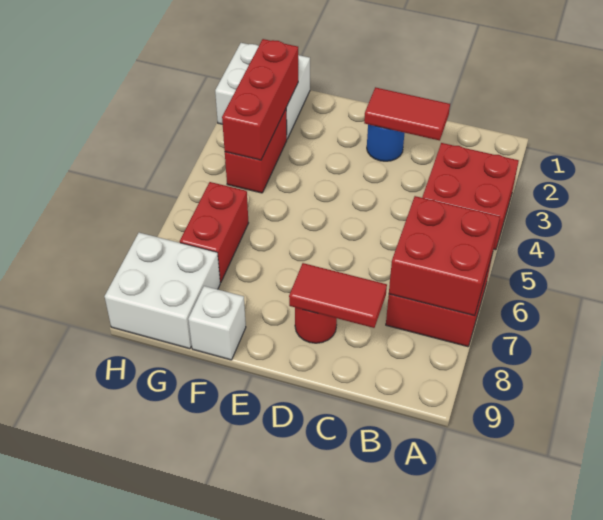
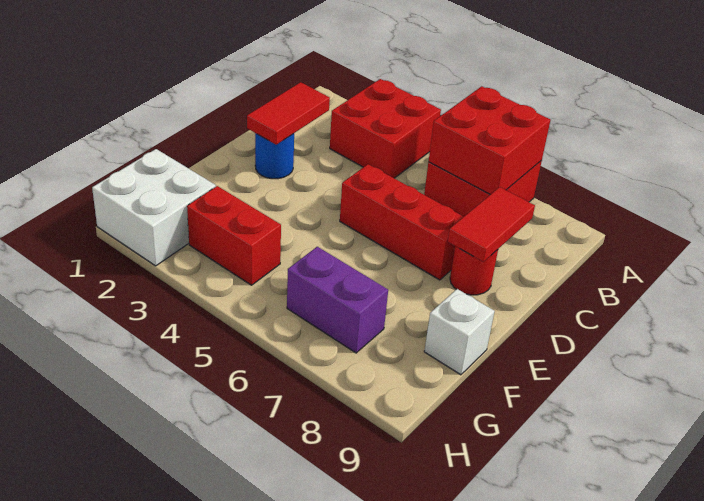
red 1x3 brick [222,39,298,160] -> red 1x3 brick moved to [340,164,464,280]
red 1x2 brick [180,182,248,282] -> purple 1x2 brick [287,247,388,353]
white 2x2 brick [105,233,220,349] -> none

